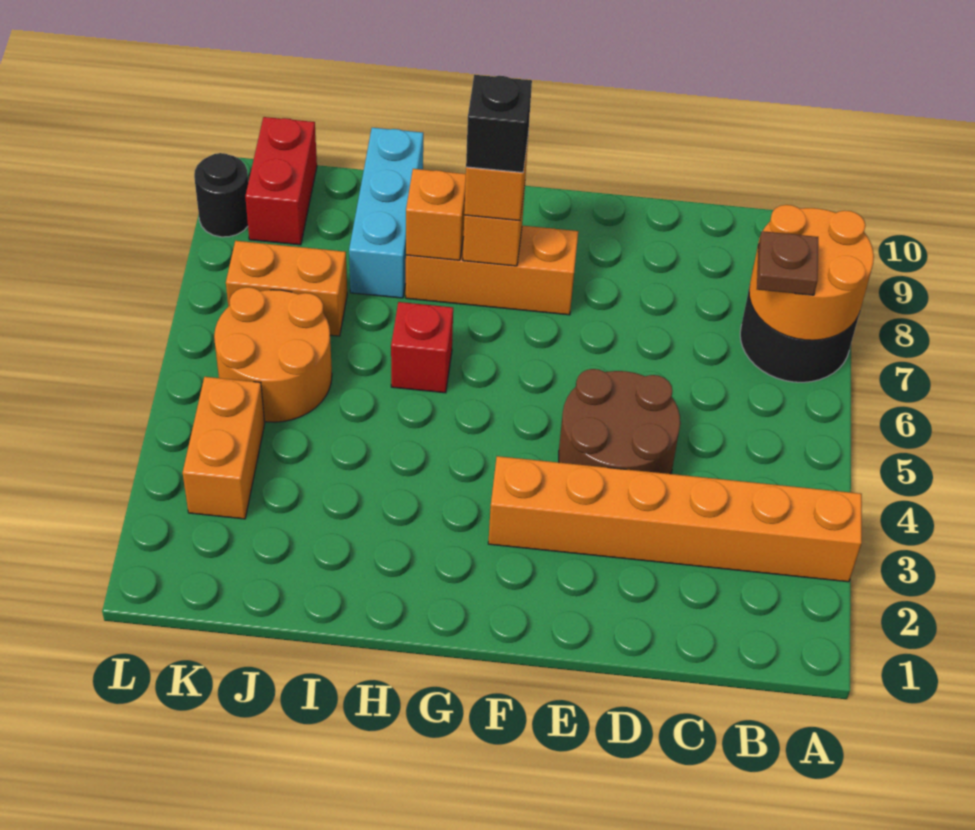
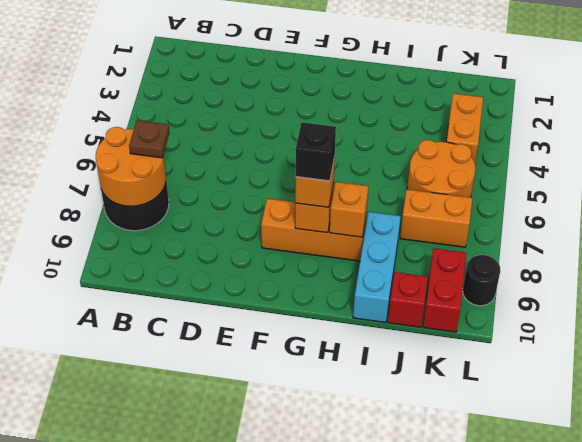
orange 1x6 brick [488,456,862,582] -> none
brown 2x2 round brick [559,369,680,474] -> none
red 1x1 brick [391,302,453,393] -> red 1x1 brick moved to [388,272,428,327]

